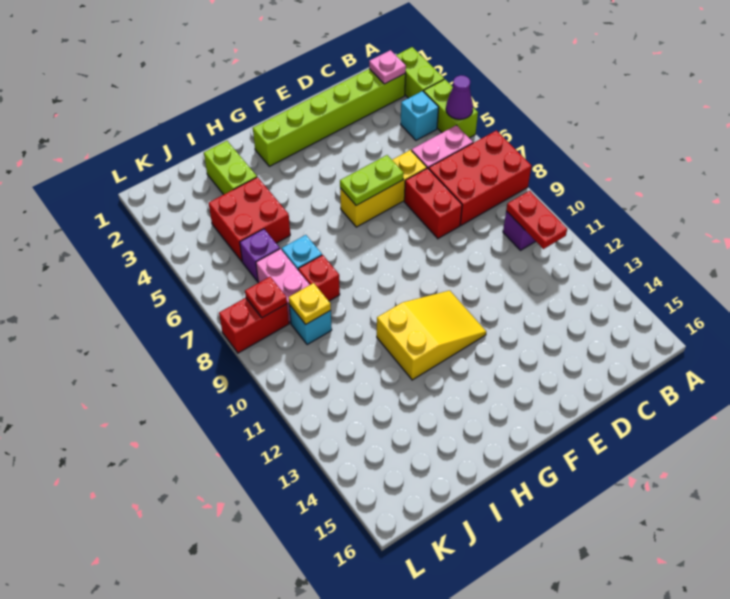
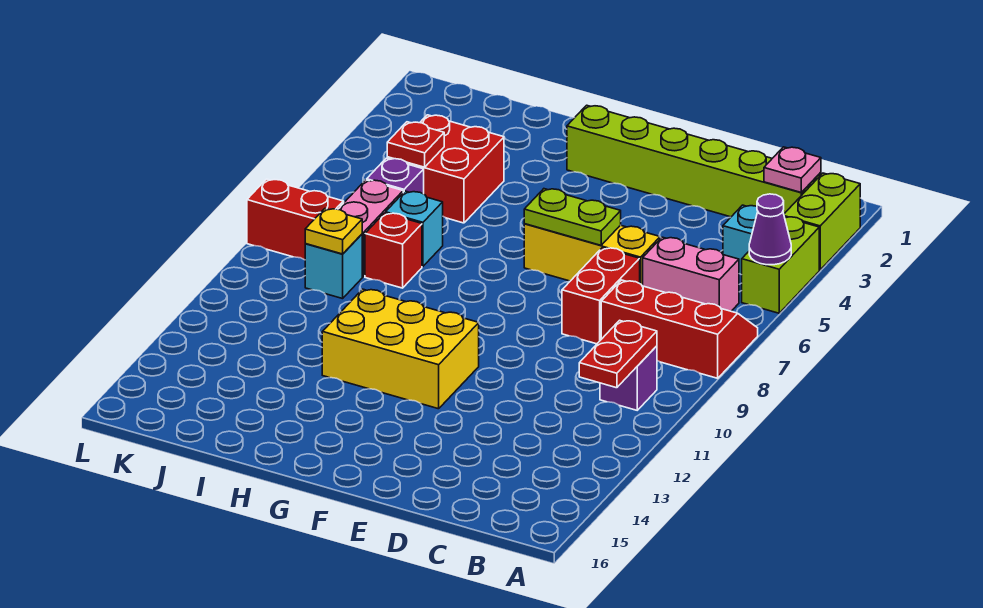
red 2x3 brick [429,130,531,225] -> red 2x3 slope [601,280,758,378]
yellow 2x3 slope [377,290,486,380] -> yellow 2x3 brick [322,289,479,409]
lime 1x2 brick [204,141,257,195] -> none
red 1x1 plate [245,277,287,318] -> red 1x1 plate moved to [387,122,444,167]

